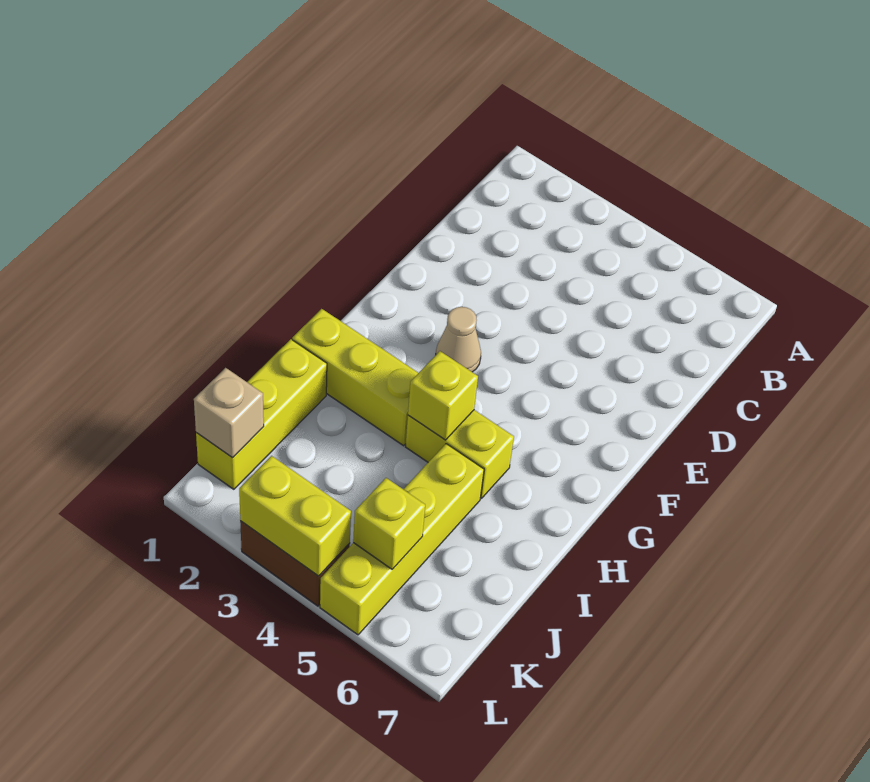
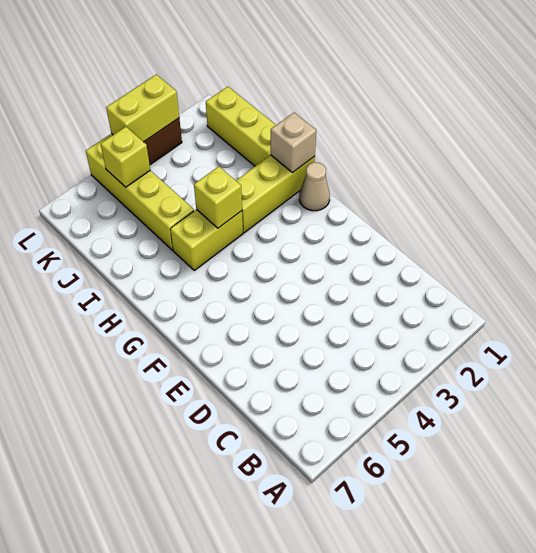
tan 1x1 cone [436,307,481,372] -> tan 1x1 cone moved to [299,162,330,211]
tan 1x1 brick [194,368,264,458] -> tan 1x1 brick moved to [271,113,316,173]

